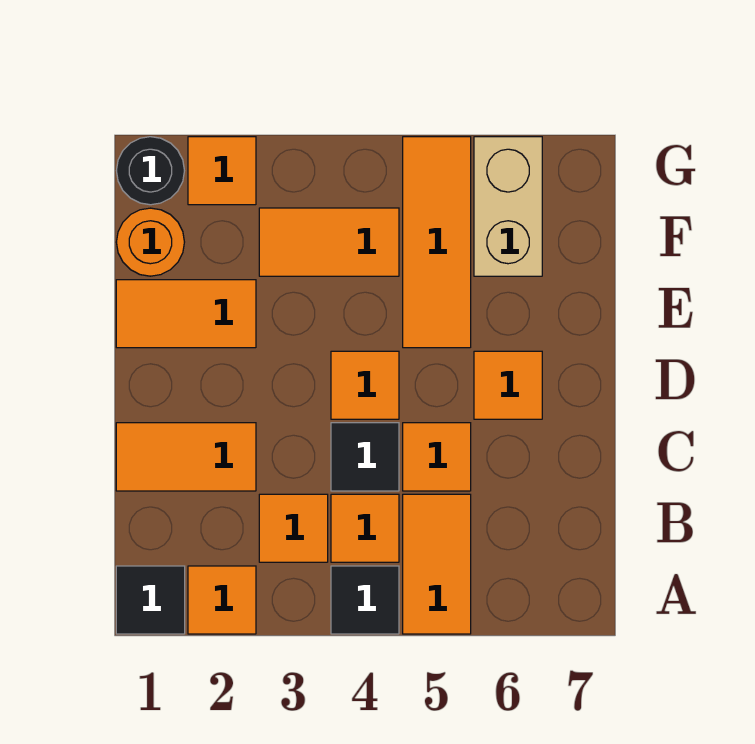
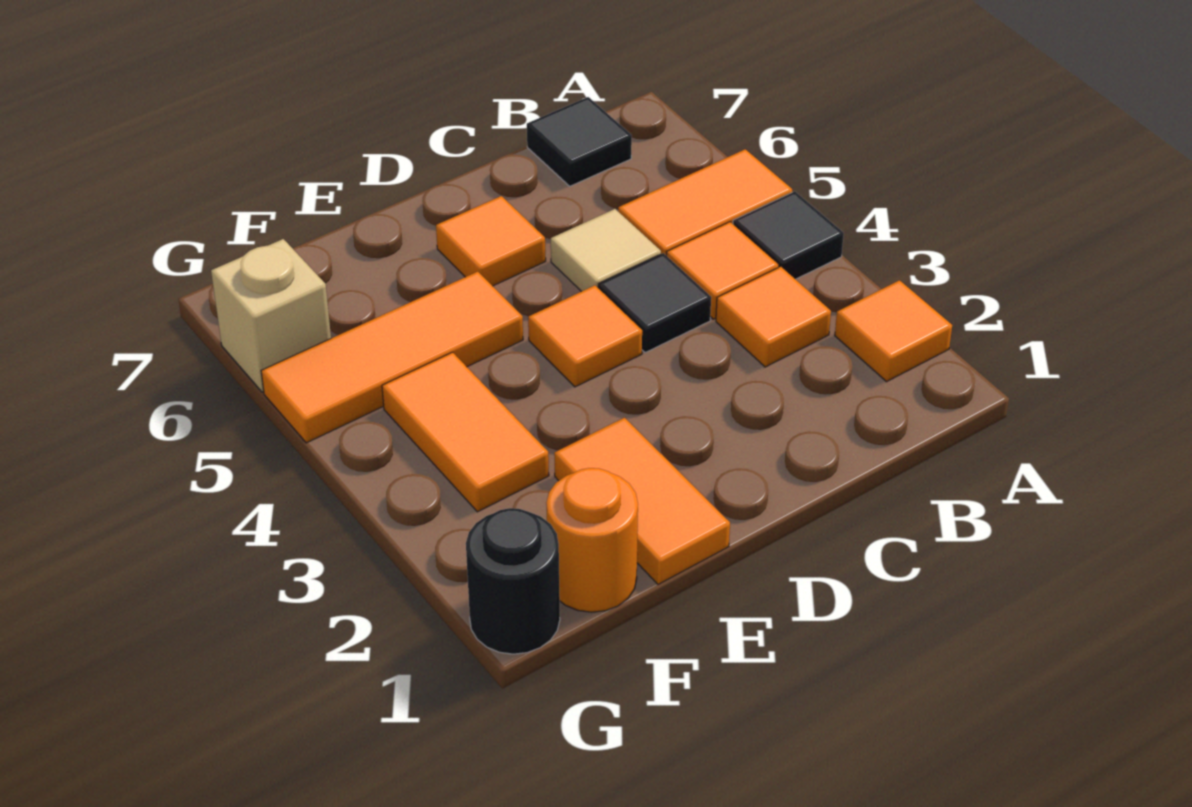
black 1x1 tile [116,566,185,634] -> black 1x1 tile moved to [527,97,632,186]
orange 1x2 tile [116,423,256,491] -> none
orange 1x1 tile [403,423,471,491] -> tan 1x1 tile [551,209,661,292]
tan 1x2 brick [474,137,542,276] -> tan 1x1 brick [211,239,331,392]
orange 1x1 tile [188,137,256,205] -> none

